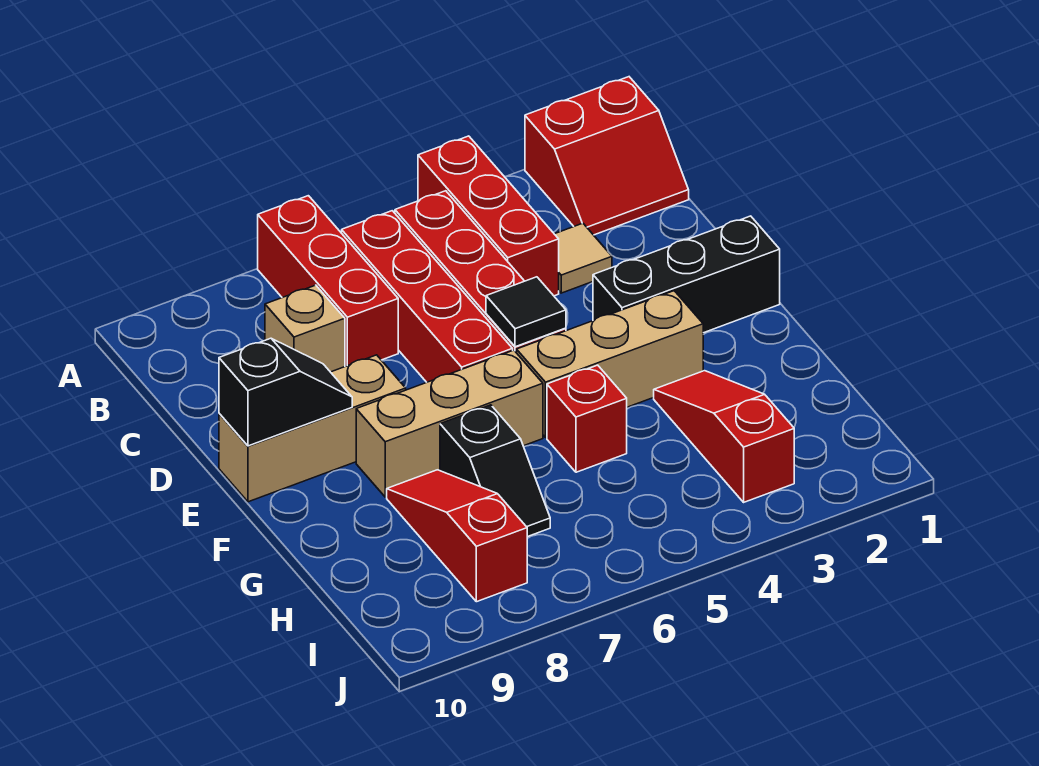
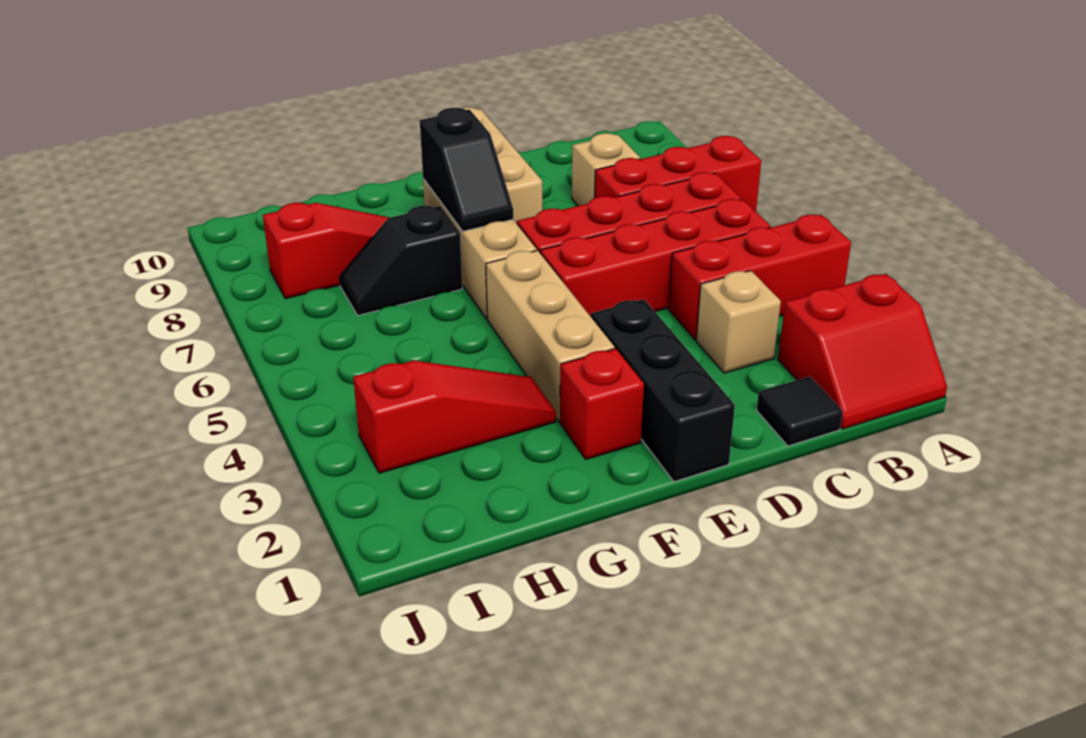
red 2x2 slope [525,77,689,235] -> red 2x2 slope turned to [778,274,947,429]
tan 1x1 tile [555,223,612,293] -> tan 1x1 brick [696,271,781,373]
black 1x1 tile [486,277,566,347] -> black 1x1 tile moved to [757,377,843,446]
black 1x2 slope [219,338,352,446] -> black 1x2 slope moved to [420,108,513,231]
red 1x1 brick [547,365,627,472] -> red 1x1 brick moved to [560,349,644,459]

